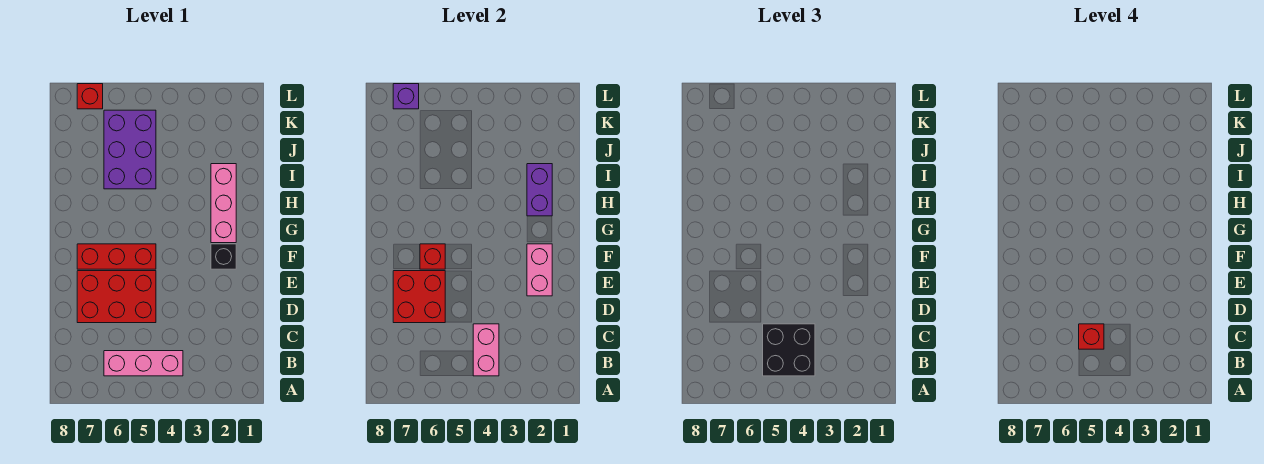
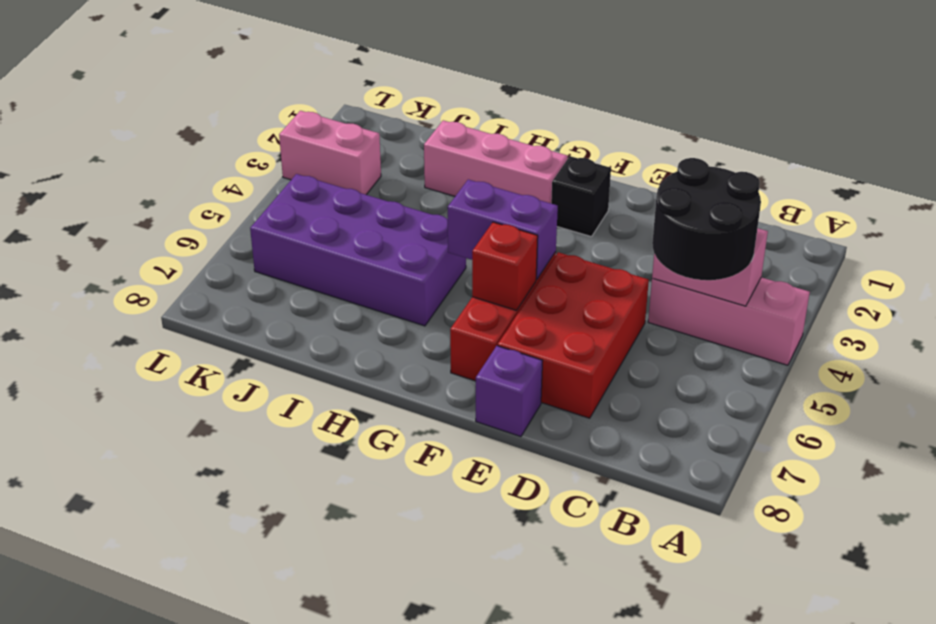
pink 1x3 brick [104,351,183,376] -> pink 1x3 brick turned to [648,277,810,365]
black 2x2 brick [763,324,815,376] -> black 2x2 round brick [652,158,761,280]
red 1x1 brick [1079,324,1104,349] -> none
red 2x2 brick [393,271,445,323] -> none
pink 1x2 brick [527,244,552,296] -> pink 1x2 brick moved to [279,111,381,195]
purple 1x2 brick [527,164,552,216] -> purple 1x2 brick moved to [448,179,558,279]
purple 2x3 brick [104,110,156,189] -> purple 2x4 brick [250,174,466,326]
red 1x1 brick [77,84,103,109] -> none
purple 1x1 brick [393,84,419,109] -> purple 1x1 brick moved to [476,346,542,437]

